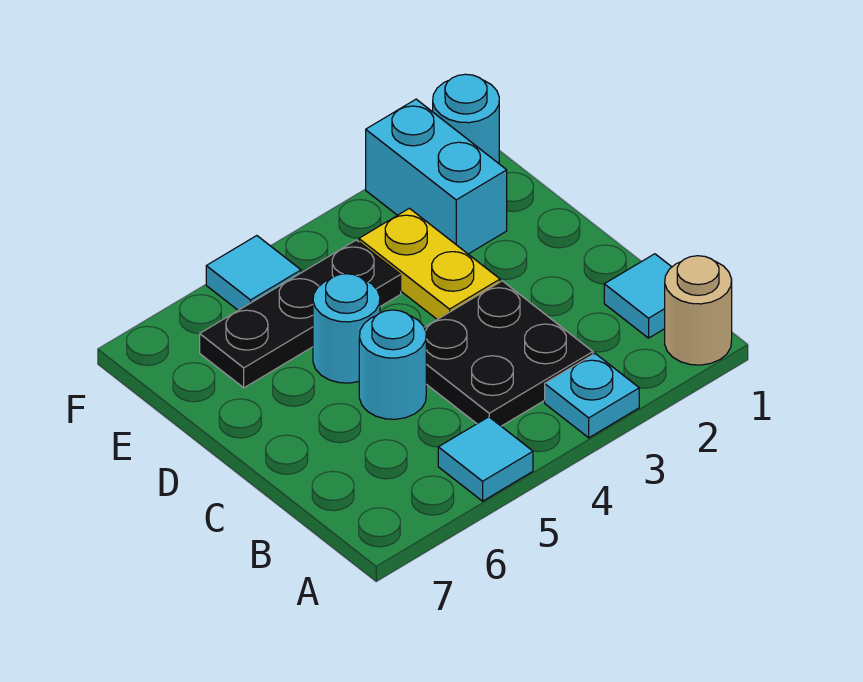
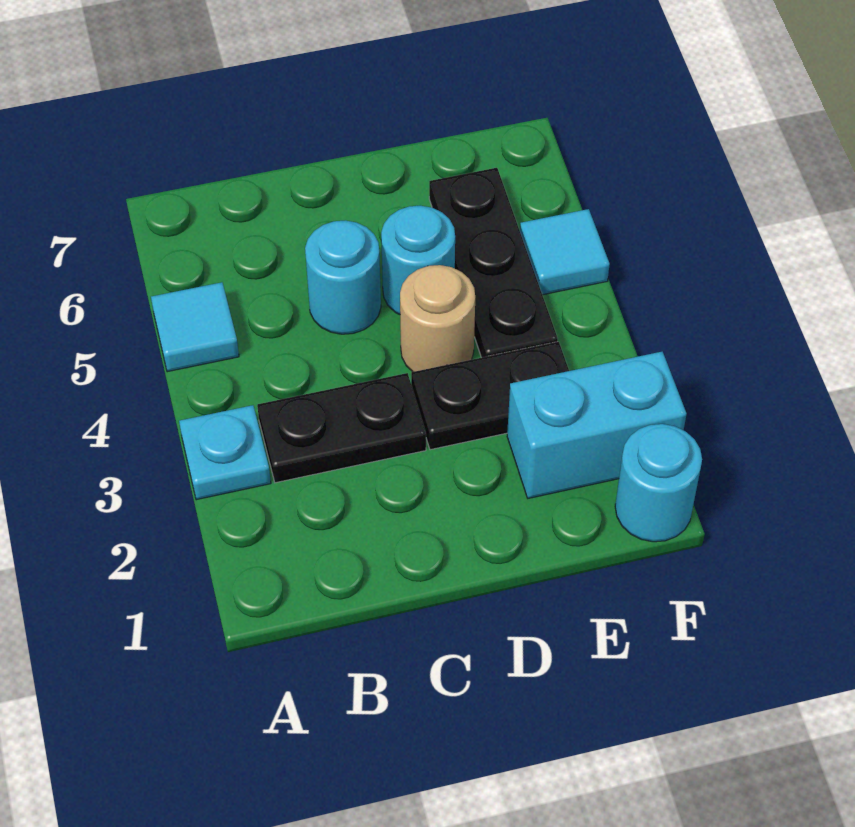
tan 1x1 round brick [665,256,732,365] -> tan 1x1 round brick moved to [400,265,475,372]
cyan 1x1 tile [604,254,672,338] -> none
black 2x2 plate [424,281,593,426] -> black 1x2 plate [257,373,426,483]
yellow 1x2 plate [359,208,500,319] -> black 1x2 plate [411,342,569,450]

